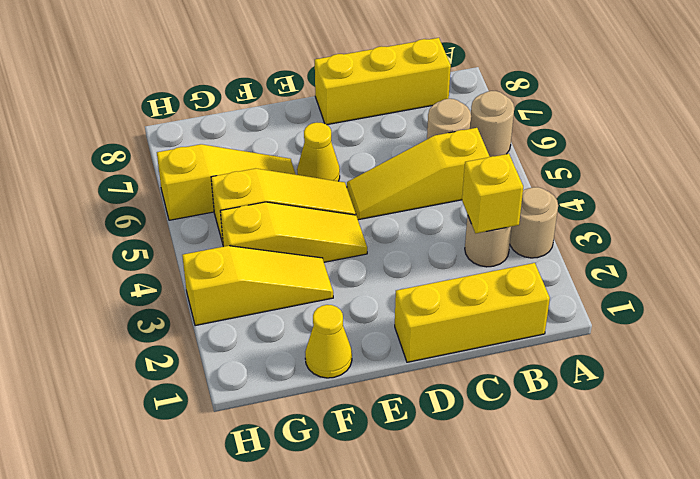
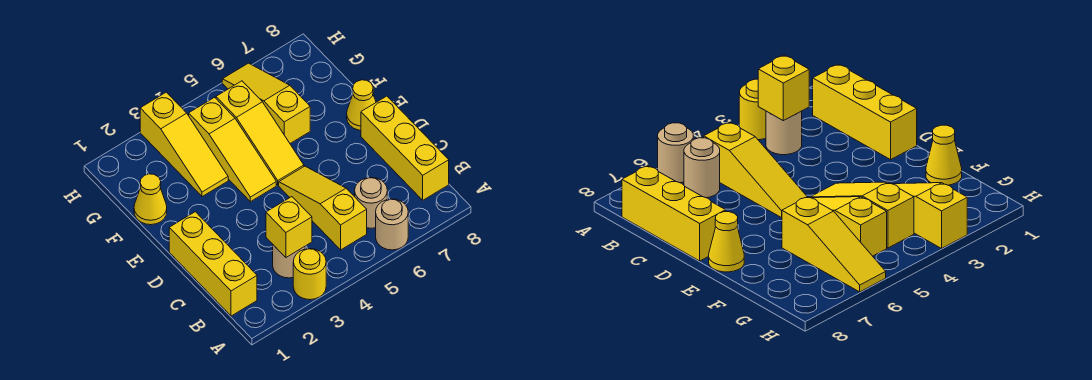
tan 1x1 round brick [510,187,558,258] -> yellow 1x1 round brick [293,249,326,300]
yellow 1x1 cone [297,123,340,181] -> yellow 1x1 cone moved to [347,80,376,130]
yellow 1x3 slope [157,144,296,220] -> yellow 1x3 slope turned to [222,63,310,143]

